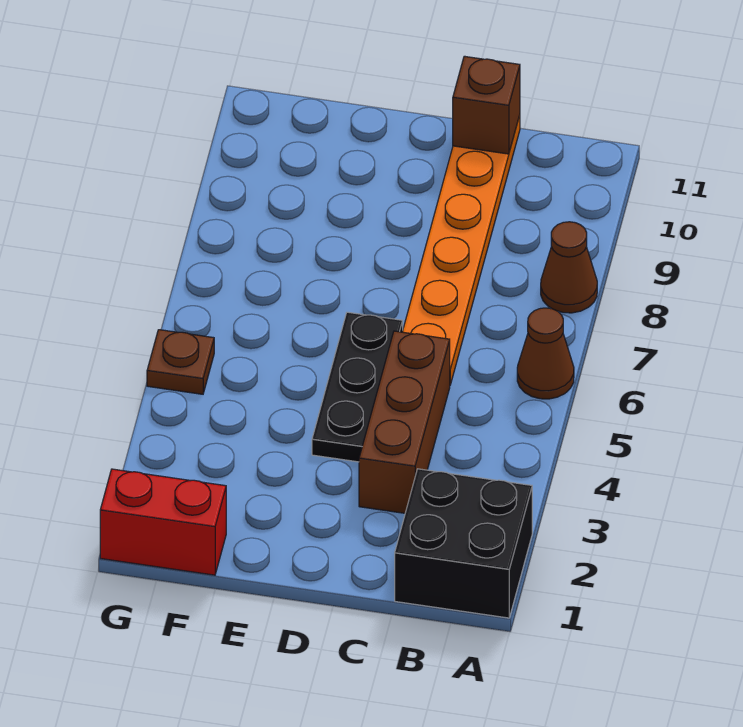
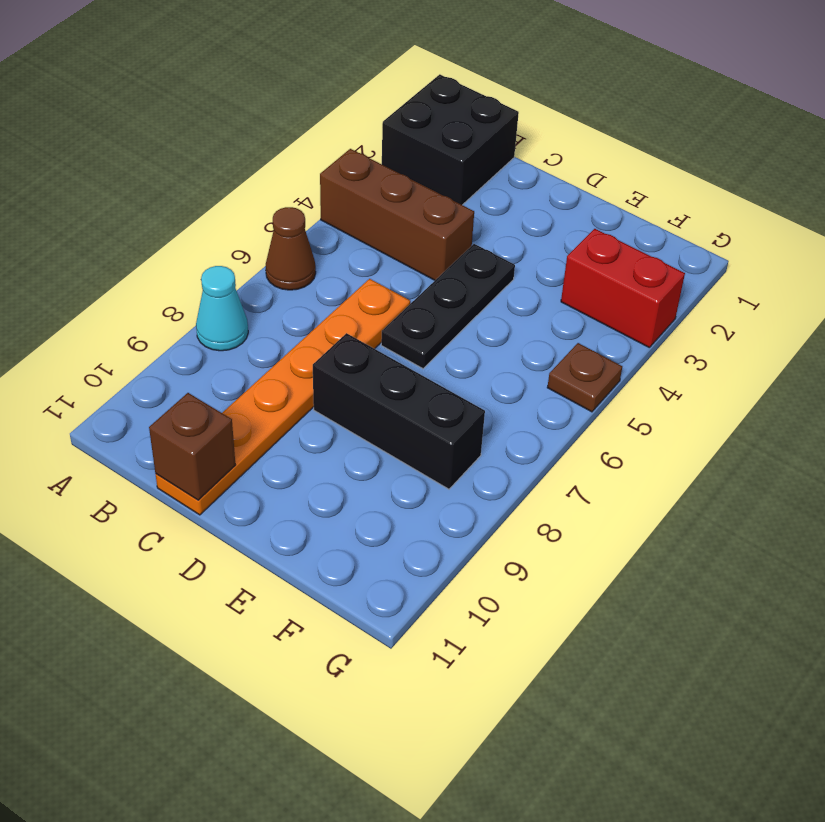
brown 1x1 cone [541,222,597,313] -> cyan 1x1 cone [196,266,248,351]
brown 1x3 brick [359,331,450,513] -> brown 1x3 brick turned to [320,149,474,280]
none -> black 1x3 brick [313,333,485,489]
red 1x2 brick [100,469,226,575] -> red 1x2 brick moved to [561,229,685,348]

